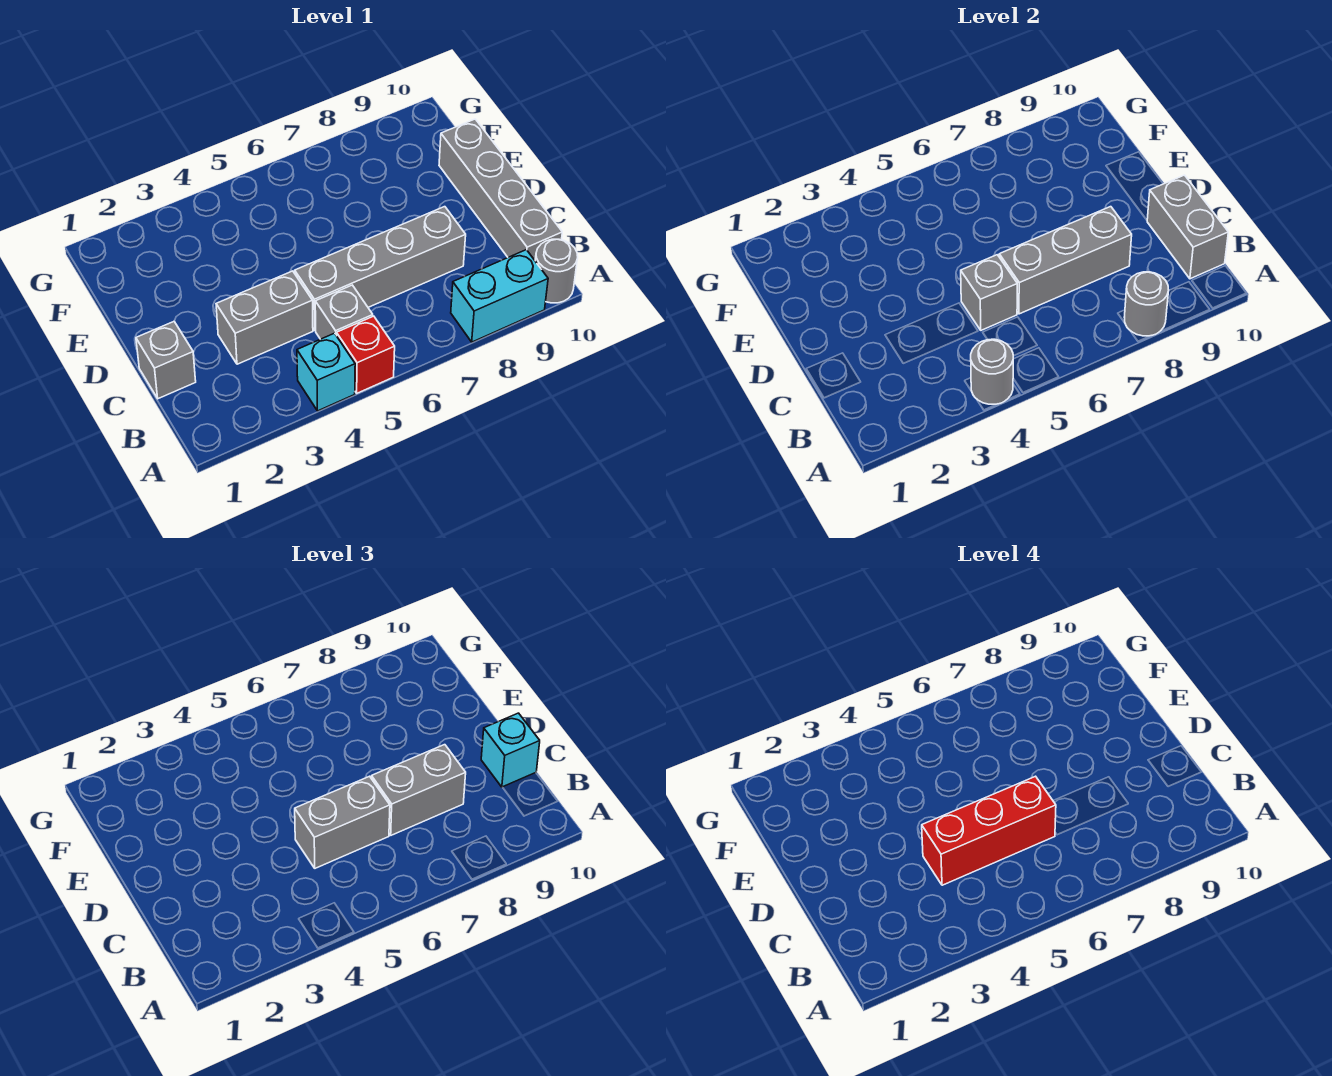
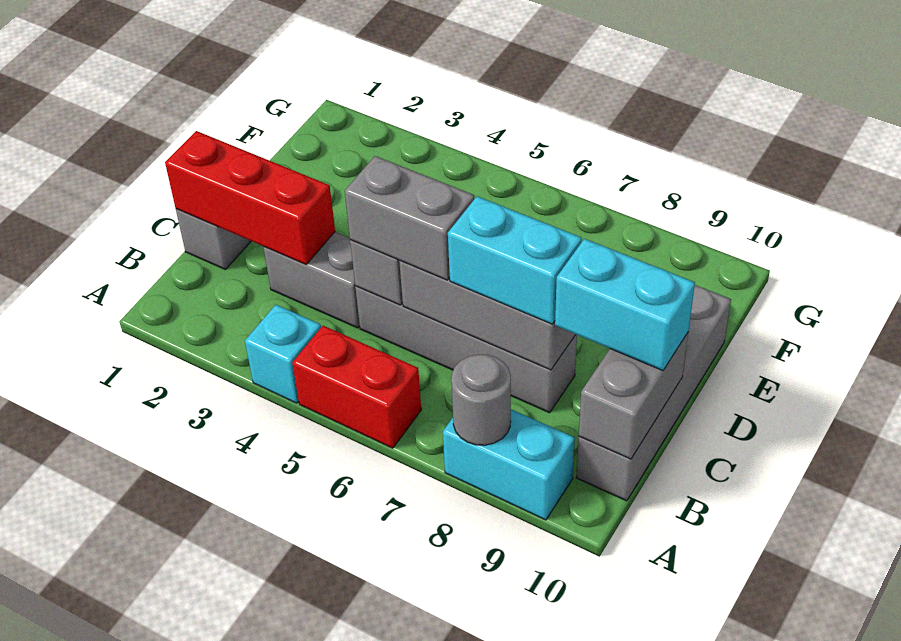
grey 1x1 round brick [971,339,1013,404] -> none
red 1x1 brick [337,316,395,393] -> red 1x2 brick [292,326,421,448]
grey 1x1 round brick [535,239,578,303] -> none
grey 1x1 brick [315,285,373,339] -> none
red 1x3 brick [922,776,1056,885] -> red 1x3 brick moved to [165,131,335,264]
grey 1x2 brick [371,745,466,835] -> cyan 1x2 brick [448,196,582,324]
cyan 1x1 brick [481,713,540,787] -> cyan 1x2 brick [555,239,695,371]

